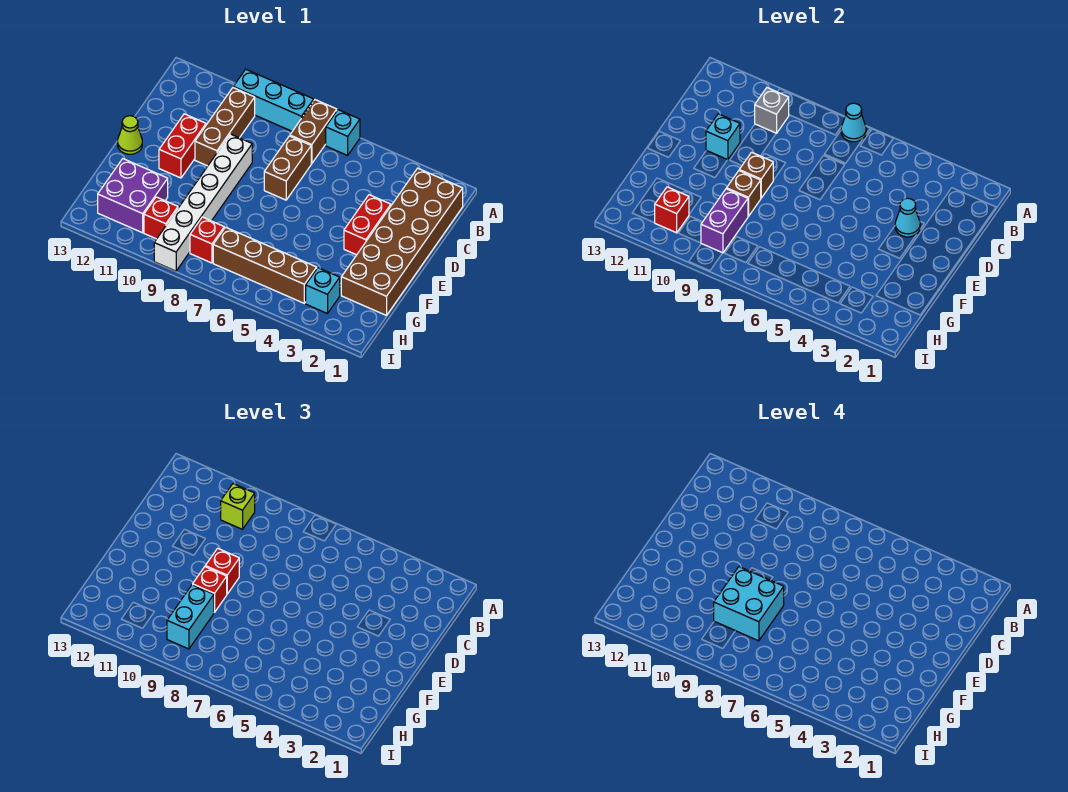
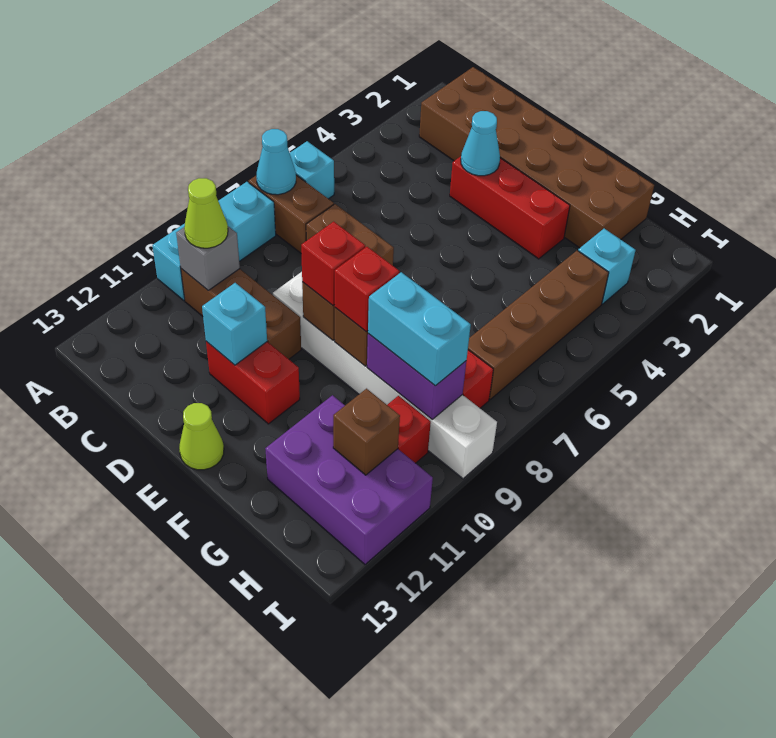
lime 1x1 brick [221,484,255,529] -> lime 1x1 cone [184,178,228,248]
red 1x2 brick [344,195,391,255] -> red 1x3 brick [450,156,570,259]
cyan 2x2 brick [714,567,784,641] -> none
purple 2x2 brick [98,159,168,233] -> purple 2x3 brick [265,395,433,564]
red 1x1 brick [655,187,689,233] -> brown 1x1 brick [333,389,400,475]

